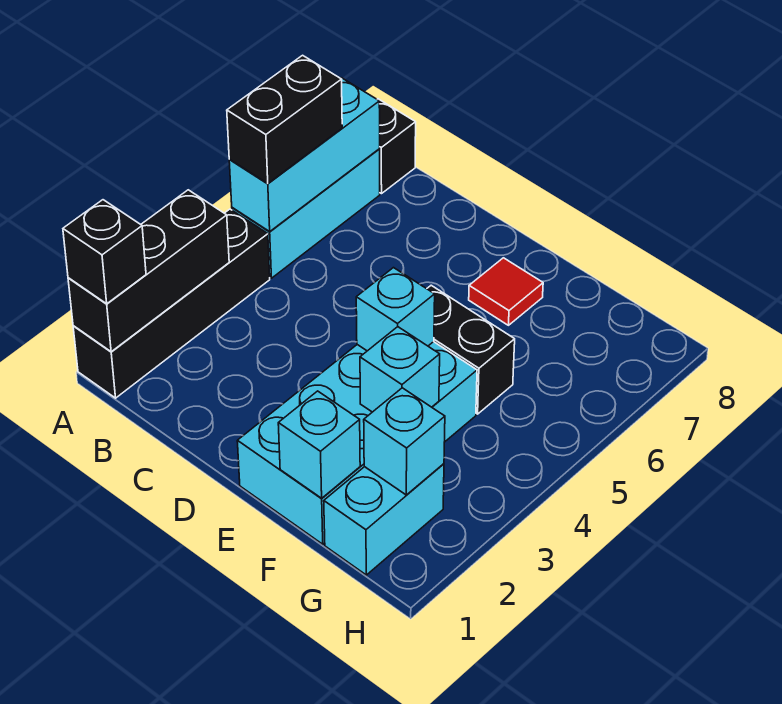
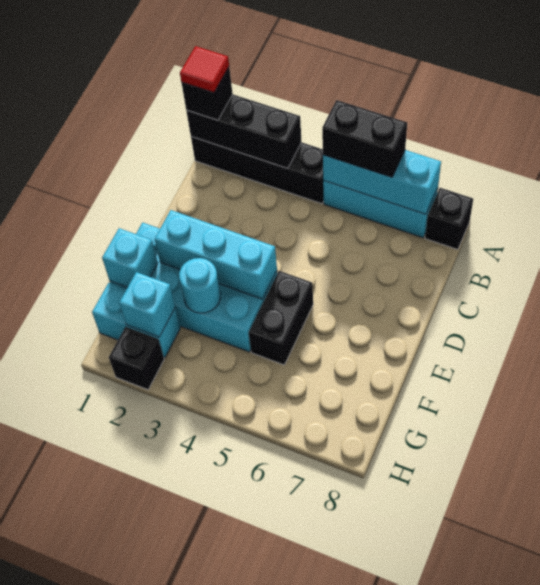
cyan 1x1 brick [356,268,435,351] -> cyan 1x3 brick [155,210,277,299]
red 1x1 tile [469,258,543,325] -> red 1x1 tile moved to [180,46,229,93]
cyan 1x1 brick [360,327,440,412] -> cyan 1x1 round brick [179,258,220,313]
none -> black 1x1 brick [109,327,164,390]

